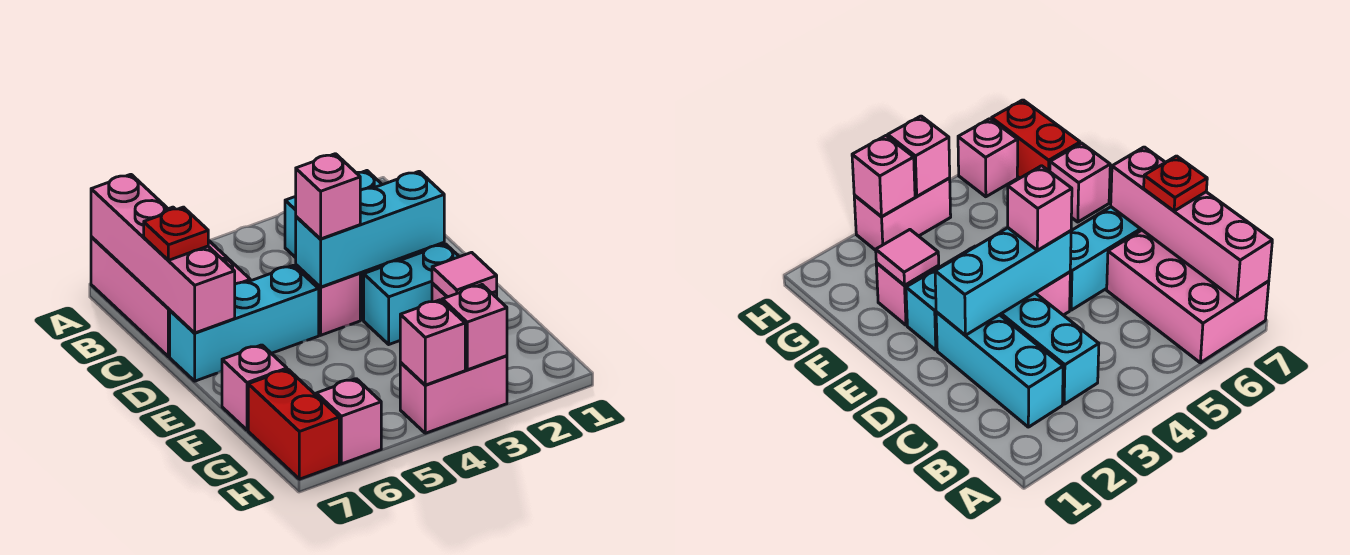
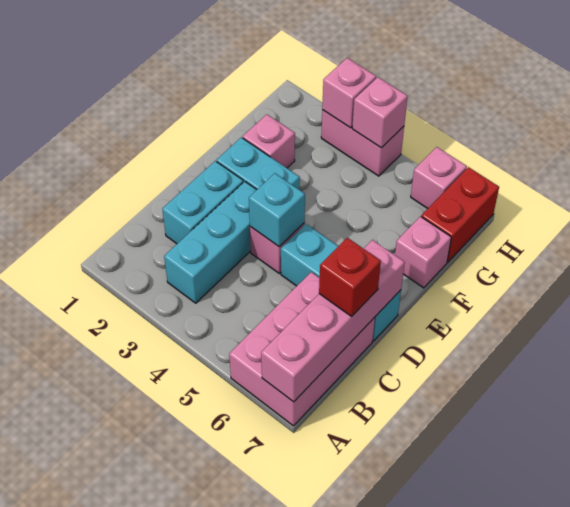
cyan 1x3 brick [936,312,1063,427] -> cyan 1x2 brick [162,161,243,244]
red 1x1 plate [144,207,208,260] -> red 1x1 brick [319,238,381,316]
cyan 1x3 brick [296,171,444,287] -> cyan 1x1 brick [249,173,305,247]
pink 1x1 brick [296,154,360,239] -> none
pink 1x1 tile [432,252,497,297] -> none

